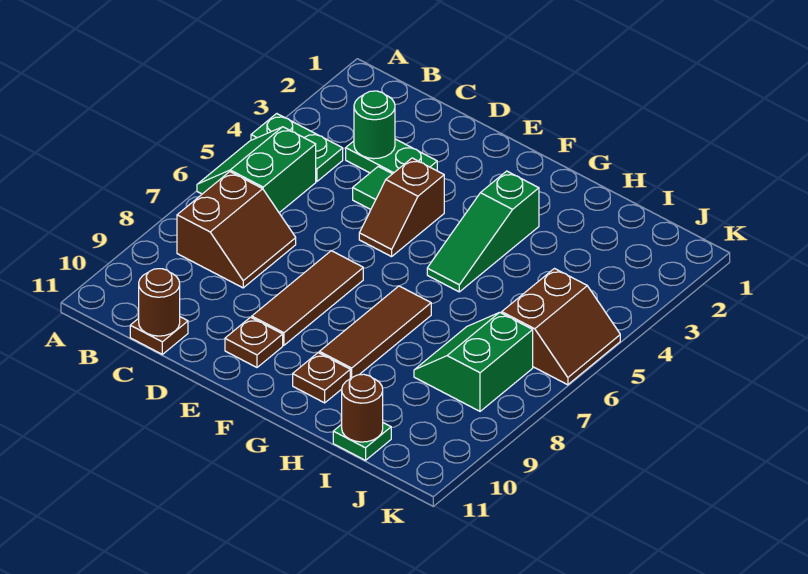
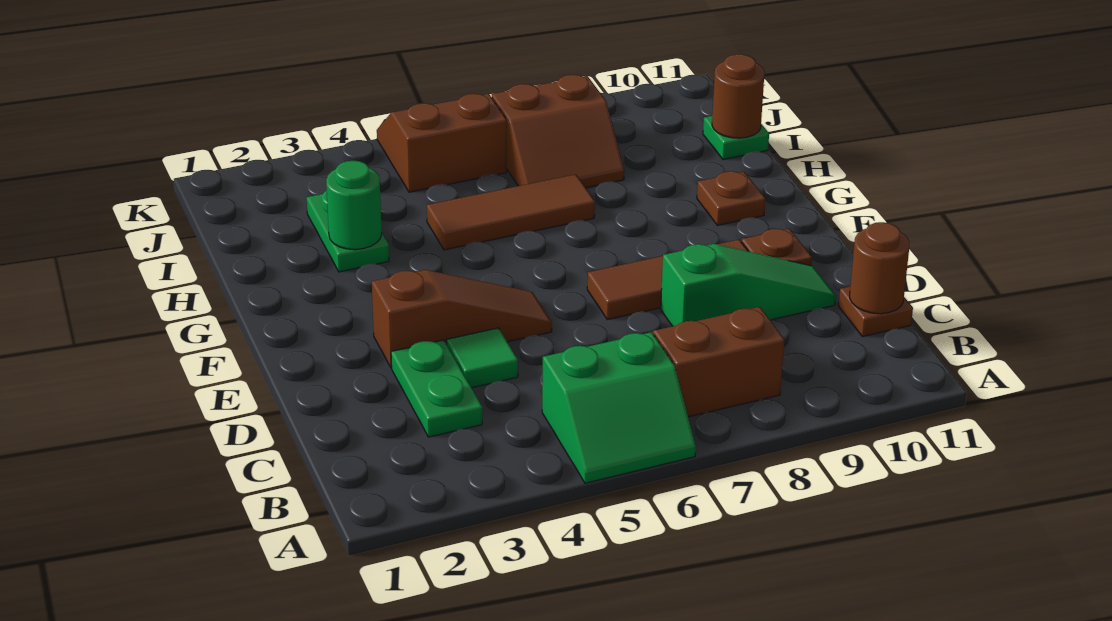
green 1x2 plate [251,114,343,181] -> green 1x2 plate moved to [307,190,389,272]
green 1x1 round brick [354,91,395,159] -> green 1x1 round brick moved to [326,161,382,250]
brown 1x2 slope [359,158,444,257] -> brown 1x3 slope [372,270,552,368]
green 1x3 slope [427,171,539,292] -> green 1x3 slope moved to [661,244,836,326]
brown 1x3 tile [319,286,431,379] -> brown 1x3 tile moved to [427,174,595,250]
green 2x2 slope [414,312,533,411] -> brown 2x2 slope [492,75,624,188]

